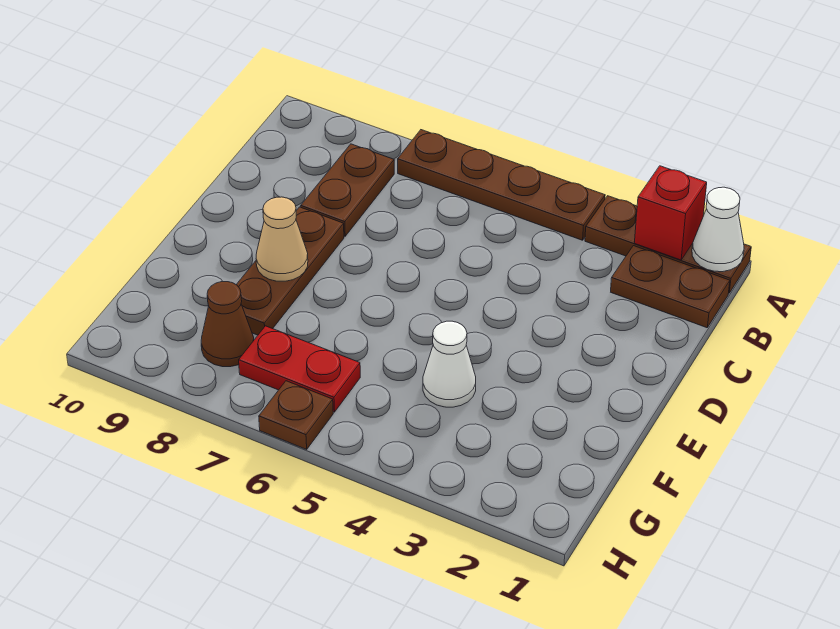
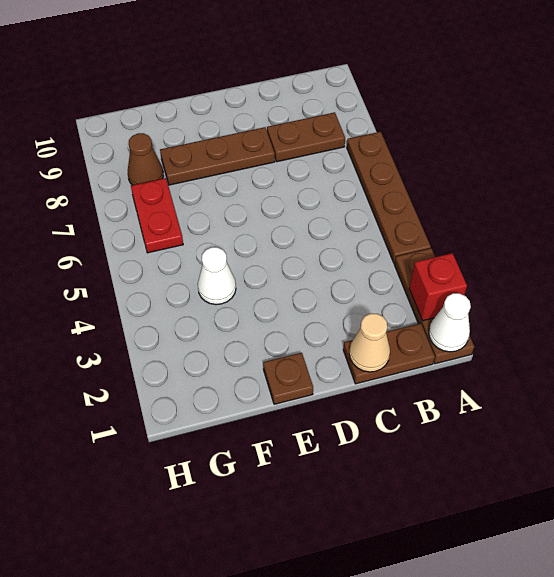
brown 1x2 plate [611,246,730,328] -> brown 1x2 plate turned to [343,323,435,384]
tan 1x1 cone [256,197,308,281] -> tan 1x1 cone moved to [349,314,390,372]
brown 1x1 plate [259,381,333,449] -> brown 1x1 plate moved to [263,353,313,404]

